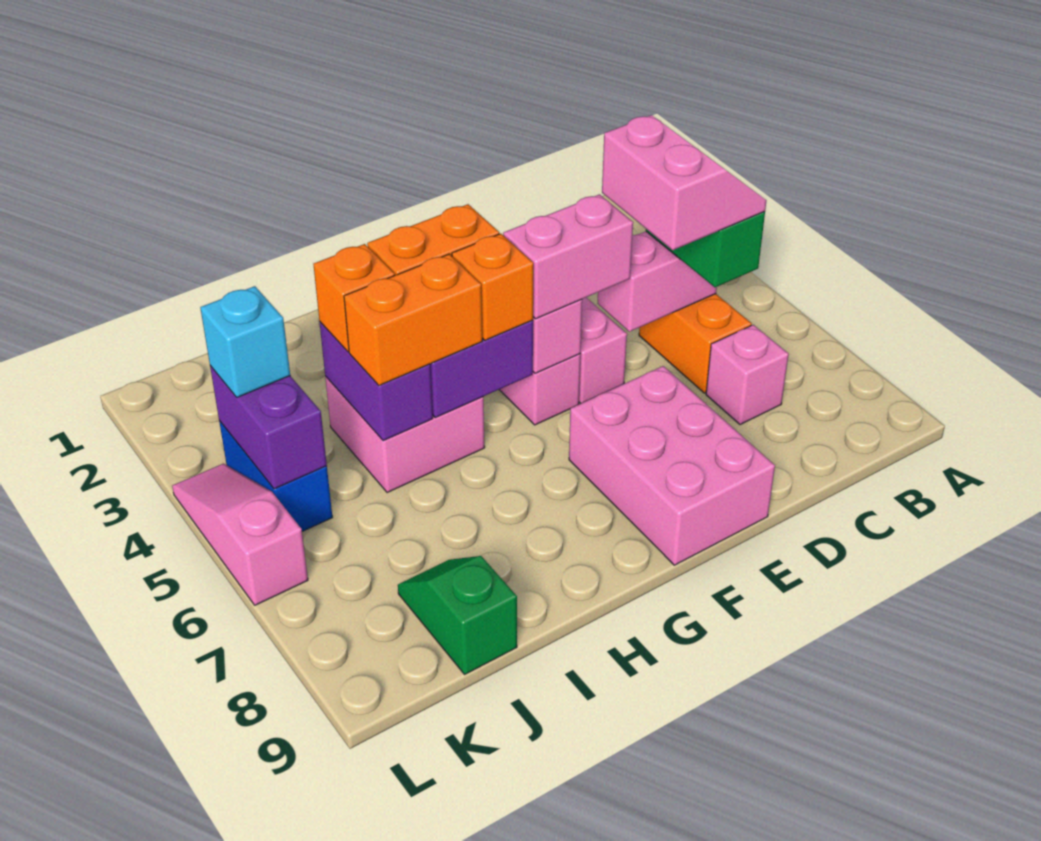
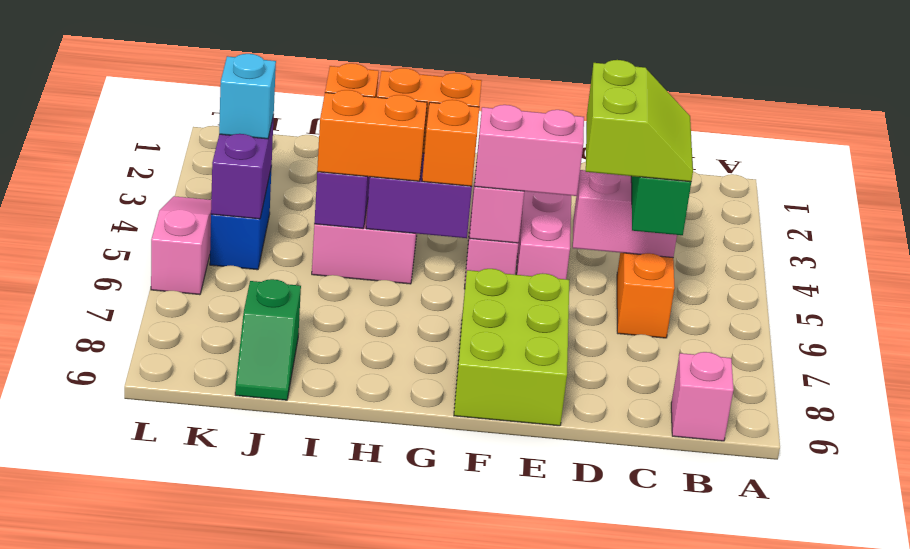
pink 2x2 slope [602,115,766,250] -> lime 2x2 slope [586,60,693,182]
pink 1x1 brick [706,325,789,425] -> pink 1x1 brick moved to [671,352,734,441]
pink 2x3 brick [569,366,775,565] -> lime 2x3 brick [454,269,569,426]
green 1x2 slope [398,556,517,674] -> green 1x2 slope turned to [235,279,301,400]

